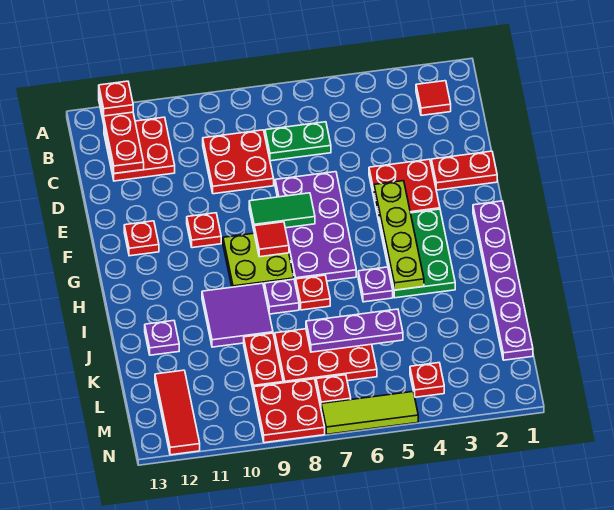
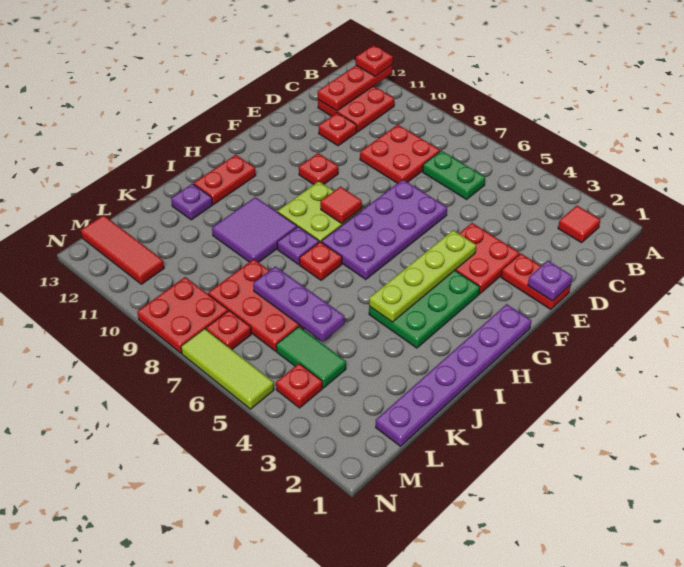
green 1x2 tile [249,193,315,229] -> green 1x2 tile moved to [276,327,346,388]
red 1x1 plate [124,221,159,256] -> red 1x1 plate moved to [318,113,357,146]
purple 1x1 plate [358,267,393,302] -> purple 1x1 plate moved to [528,261,573,301]
red 1x2 plate [244,333,283,393] -> red 1x2 plate moved to [194,155,256,204]
red 1x3 tile [155,370,200,455] -> red 1x3 tile turned to [81,215,164,284]

